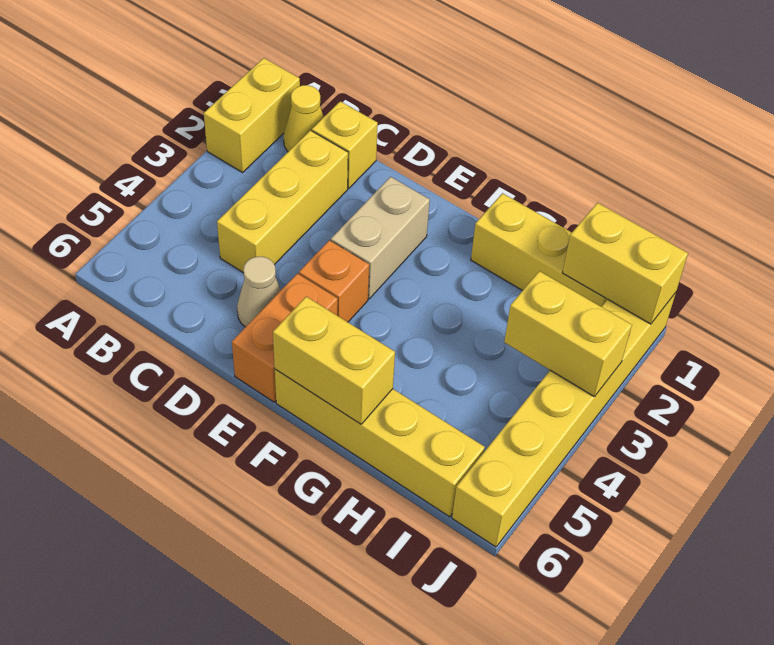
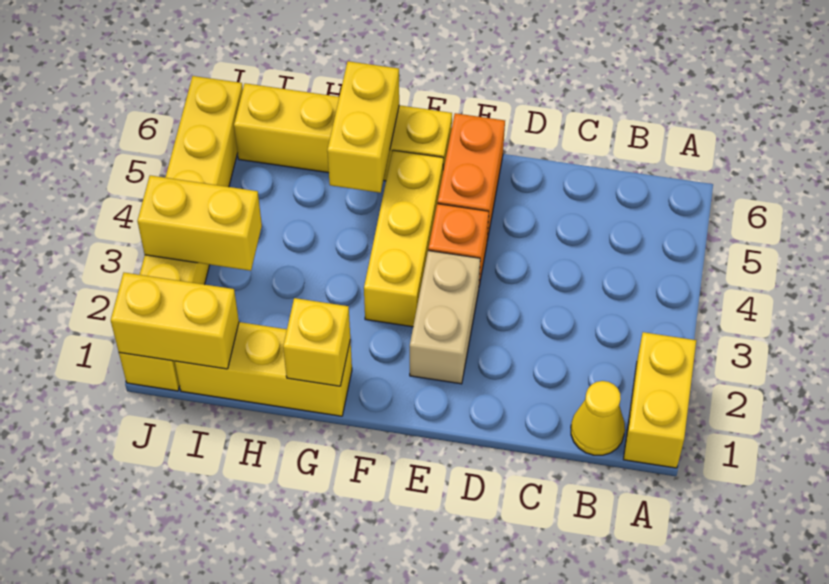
yellow 1x1 brick [312,101,378,188] -> yellow 1x1 brick moved to [283,298,350,386]
yellow 1x3 brick [217,130,348,273] -> yellow 1x3 brick moved to [364,150,443,327]
tan 1x1 cone [237,257,281,327] -> none
yellow 1x2 brick [273,297,395,424] -> yellow 1x2 brick turned to [327,61,399,193]

